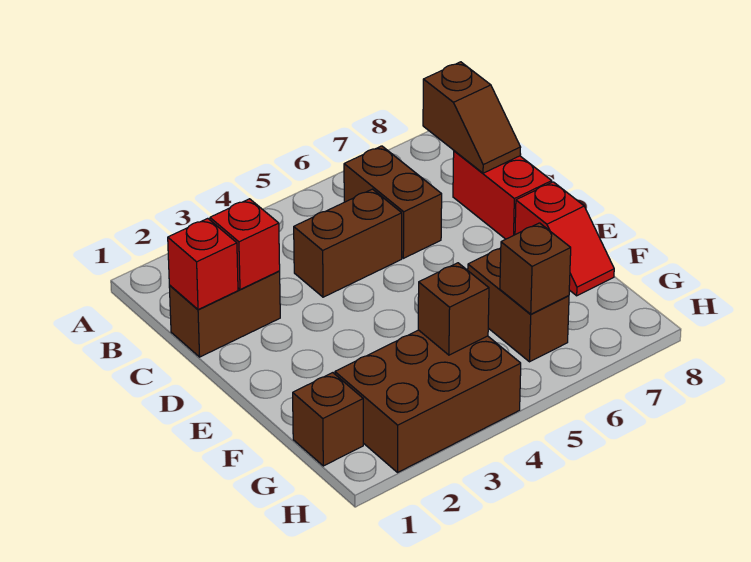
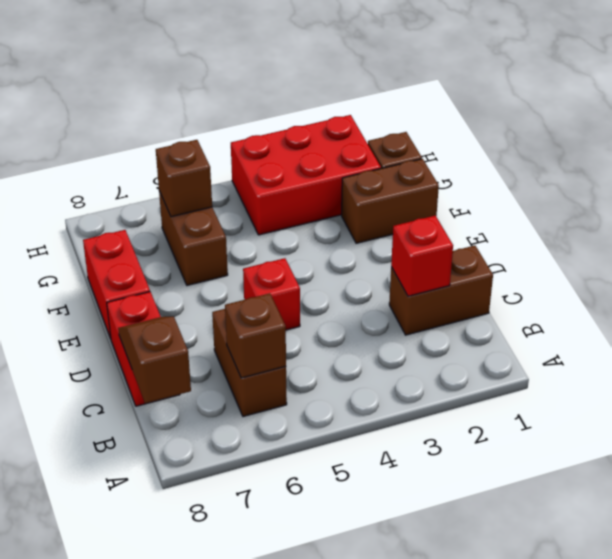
red 1x1 brick [168,218,238,310] -> red 1x1 brick moved to [243,258,300,330]
brown 1x2 brick [294,189,402,297] -> brown 1x2 brick moved to [342,159,439,243]
red 1x2 slope [515,182,614,296] -> red 1x2 brick [83,230,150,339]
brown 2x3 brick [335,330,521,472] -> red 2x3 brick [231,115,381,235]
brown 1x1 brick [418,263,489,355] -> brown 1x1 brick moved to [225,293,286,378]

